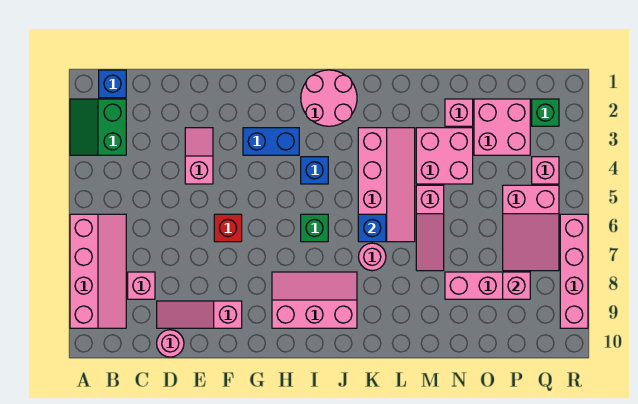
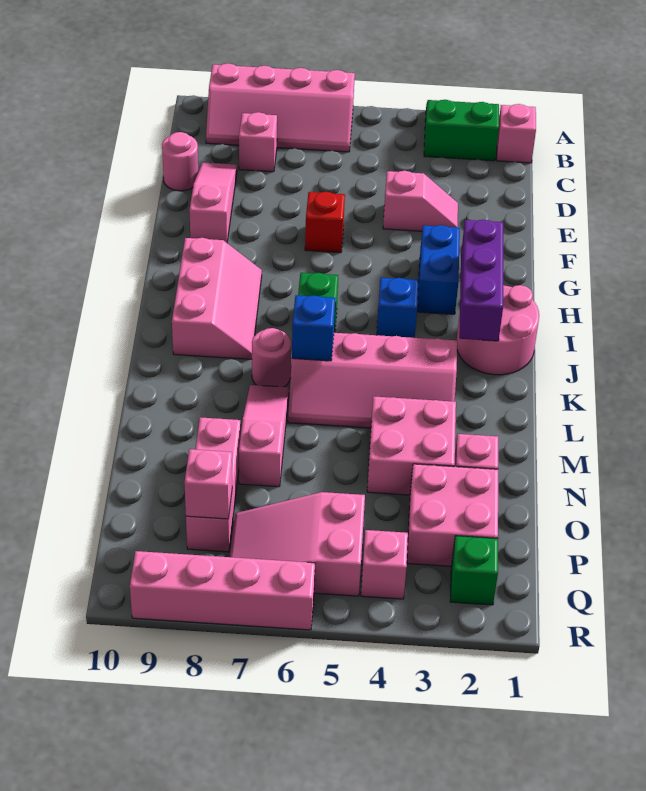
blue 1x1 brick [99,70,126,98] -> pink 1x1 brick [497,104,536,163]
none -> purple 1x3 brick [459,220,503,341]
pink 1x3 slope [416,185,444,271] -> pink 1x3 slope turned to [239,385,289,487]

